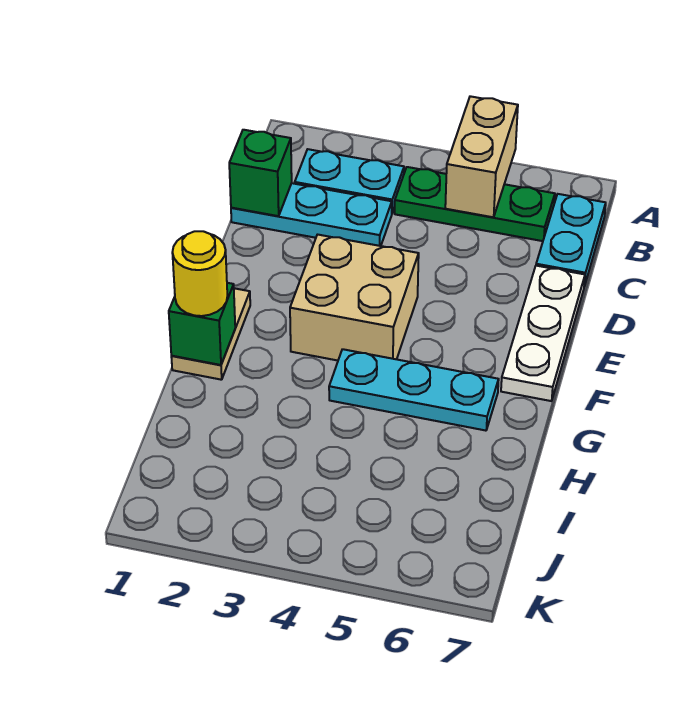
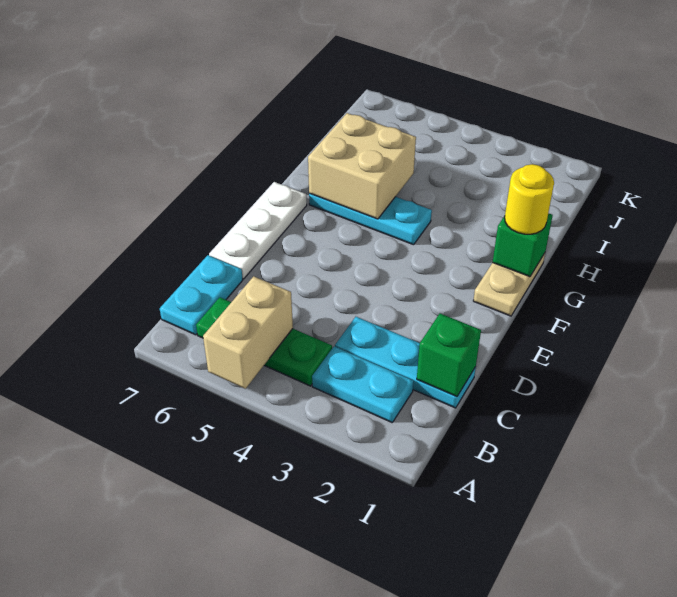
tan 2x2 brick [290,235,419,361] -> tan 2x2 brick moved to [308,113,416,219]

